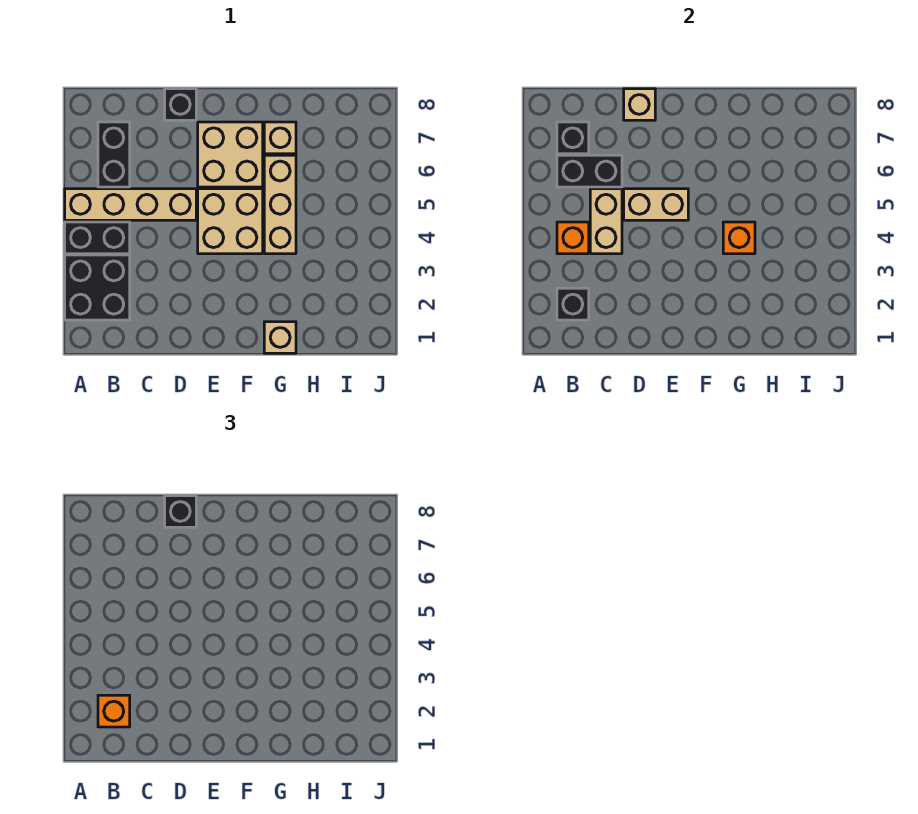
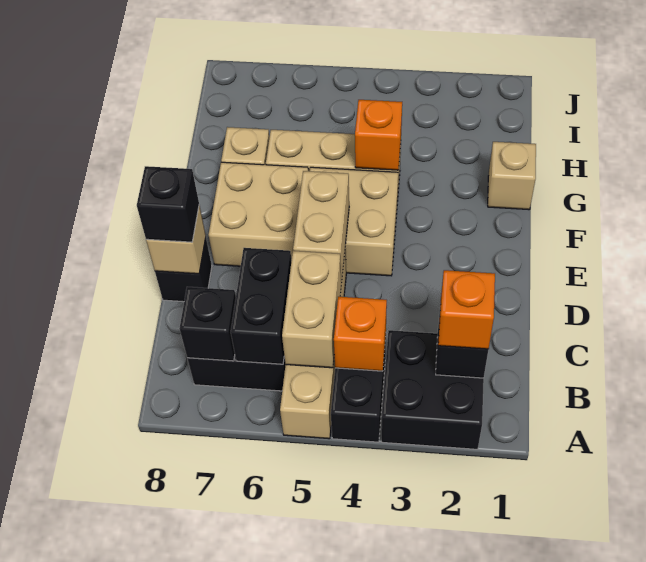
tan 1x2 brick [590,189,622,254] -> tan 1x2 brick turned to [282,251,341,368]

